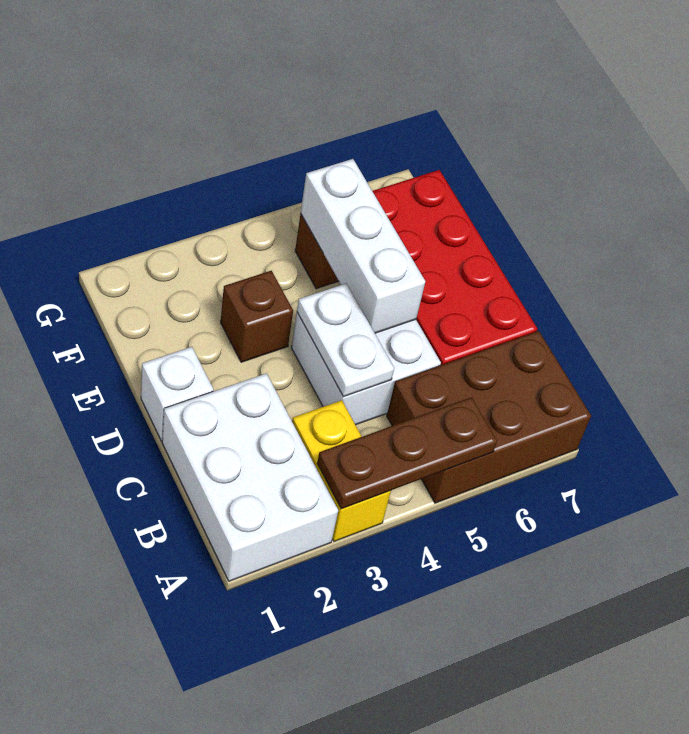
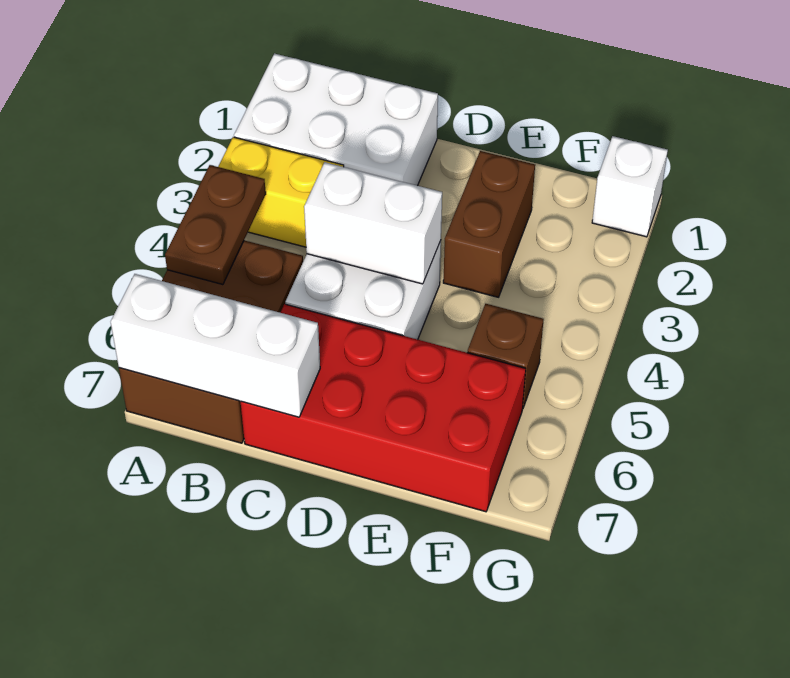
brown 1x3 plate [317,397,497,509] -> brown 1x2 plate [165,165,266,285]
white 1x2 plate [297,284,394,397] -> white 1x2 brick [304,162,442,284]
white 1x1 brick [141,347,213,441] -> white 1x1 brick moved to [592,136,668,237]
white 1x3 brick [301,159,425,333] -> white 1x3 brick moved to [111,274,320,417]
brown 1x1 brick [221,271,293,362] -> brown 1x2 brick [443,151,535,297]

